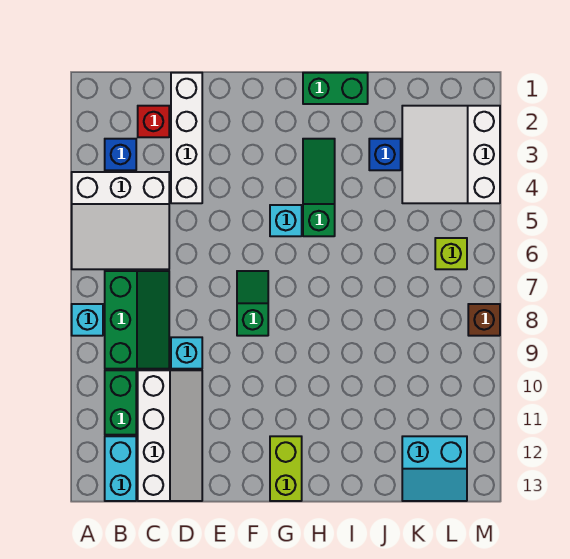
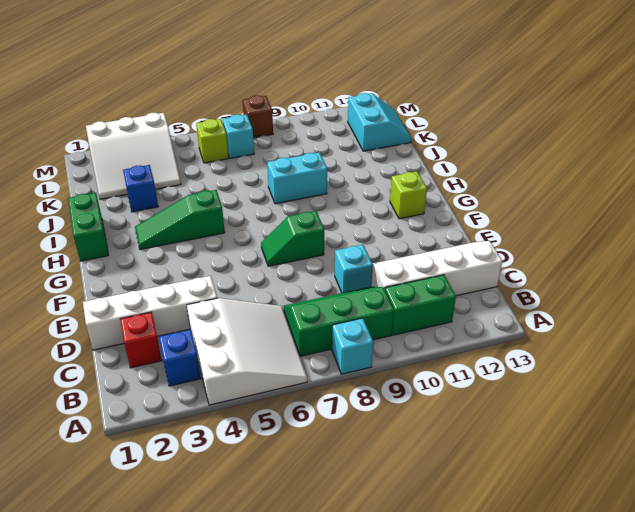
cyan 1x2 brick [105,436,136,501] -> cyan 1x2 brick moved to [267,152,327,204]
cyan 1x1 brick [270,205,302,236] -> cyan 1x1 brick moved to [222,115,254,158]
lime 1x2 brick [270,436,302,501] -> lime 1x1 brick [390,171,427,219]

